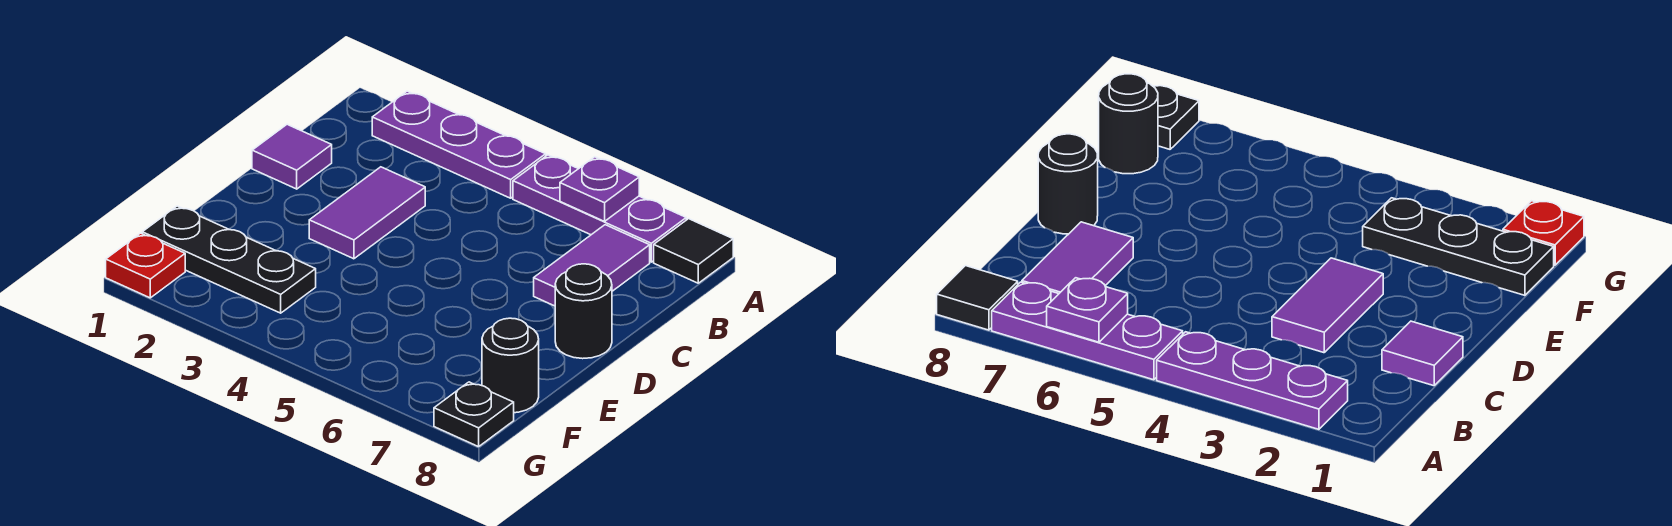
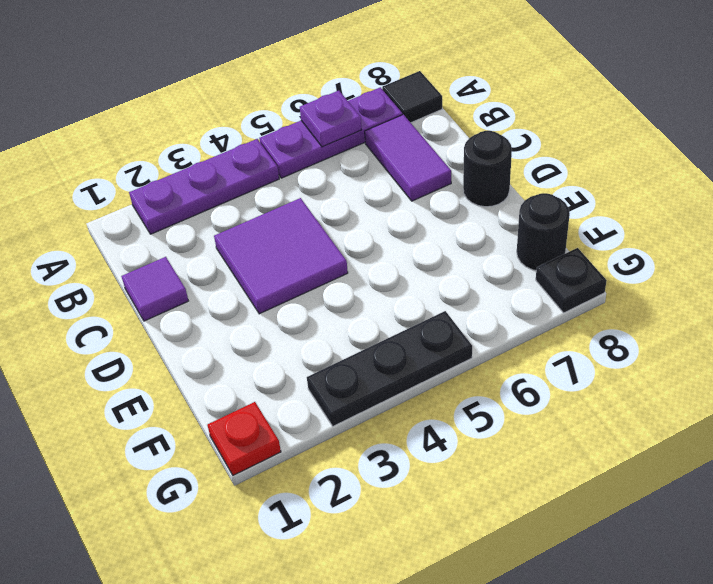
purple 1x2 tile [309,167,425,259] -> purple 2x2 tile [214,198,348,314]
black 1x3 plate [142,206,316,313] -> black 1x3 plate moved to [307,311,472,426]

